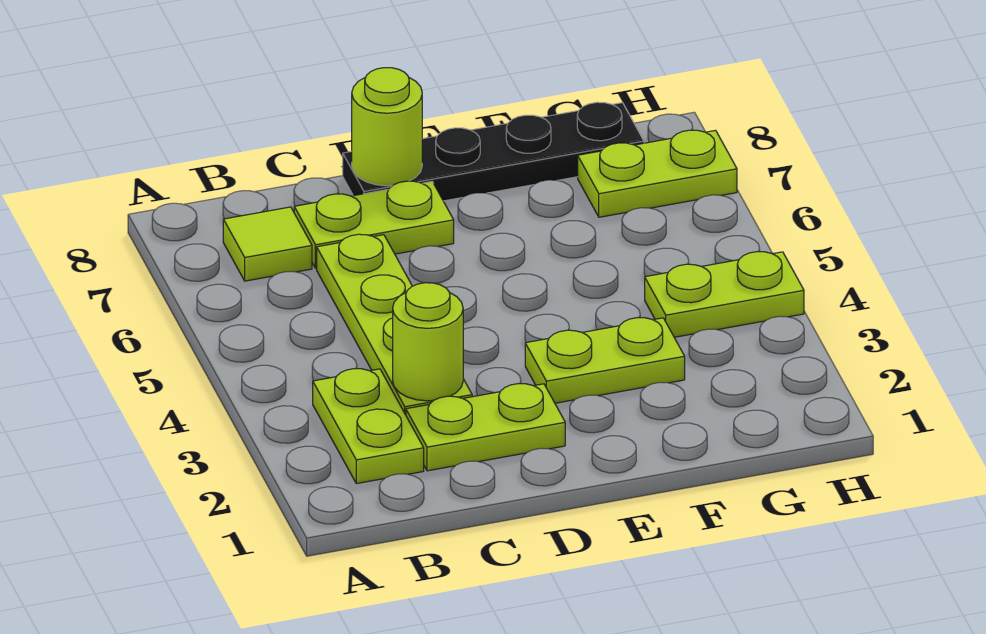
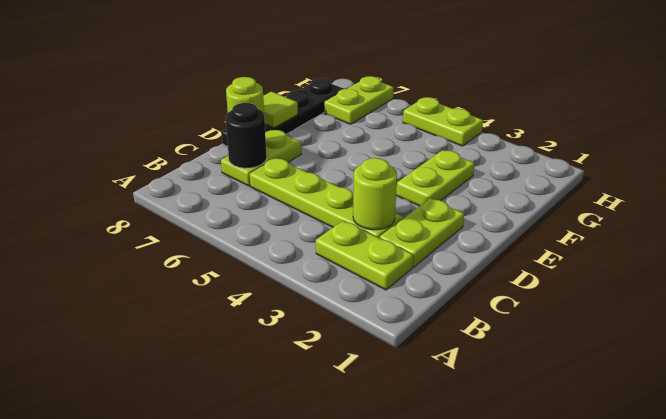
lime 1x1 tile [223,207,312,281] -> lime 1x1 tile moved to [263,91,298,128]
none -> black 1x1 round brick [226,103,267,168]
lime 1x2 plate [645,252,804,337] -> lime 1x2 plate turned to [403,97,483,146]

